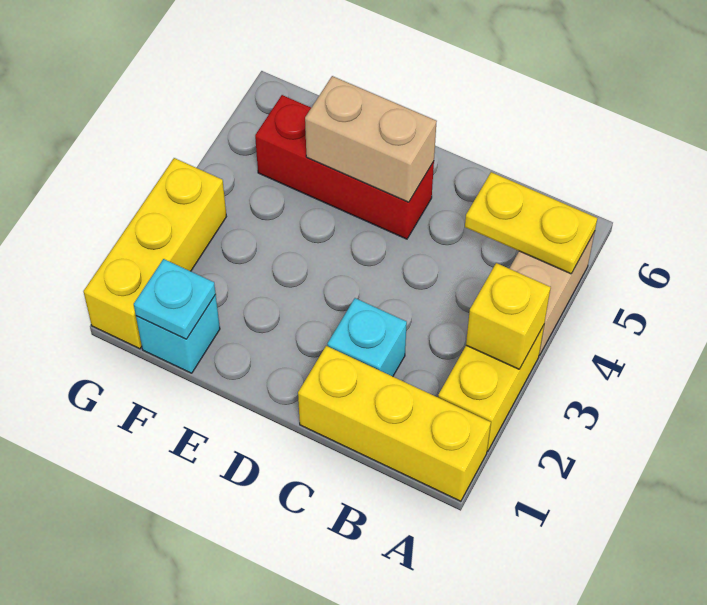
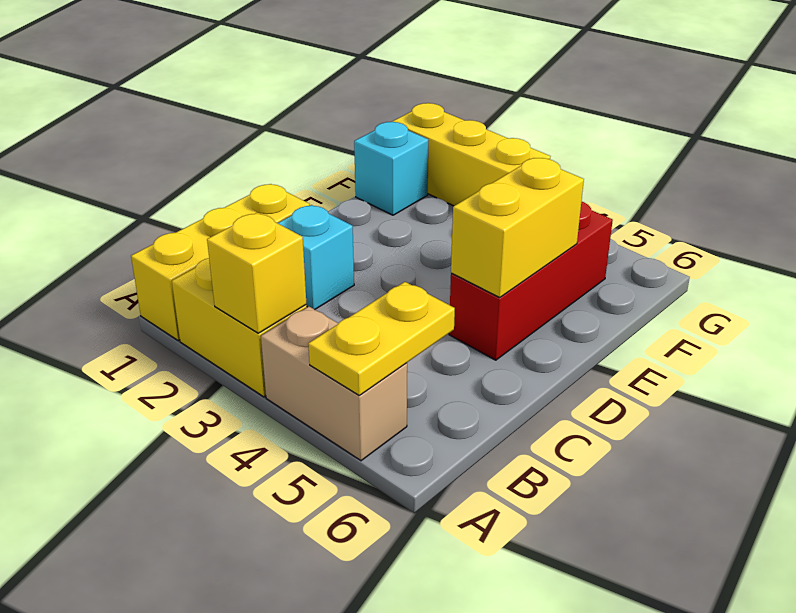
tan 1x2 brick [305,76,437,202] -> yellow 1x2 brick [451,158,584,297]
cyan 1x1 plate [134,259,216,339] -> none

